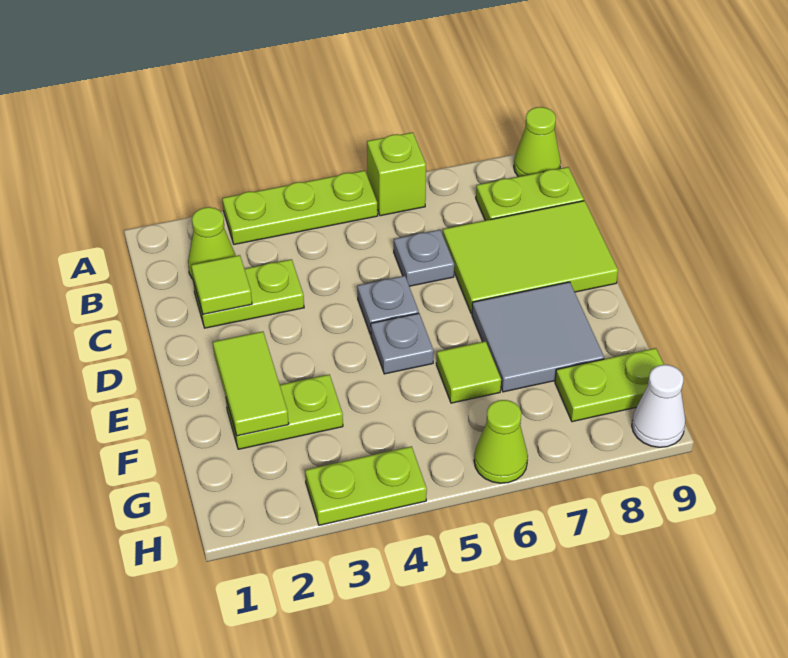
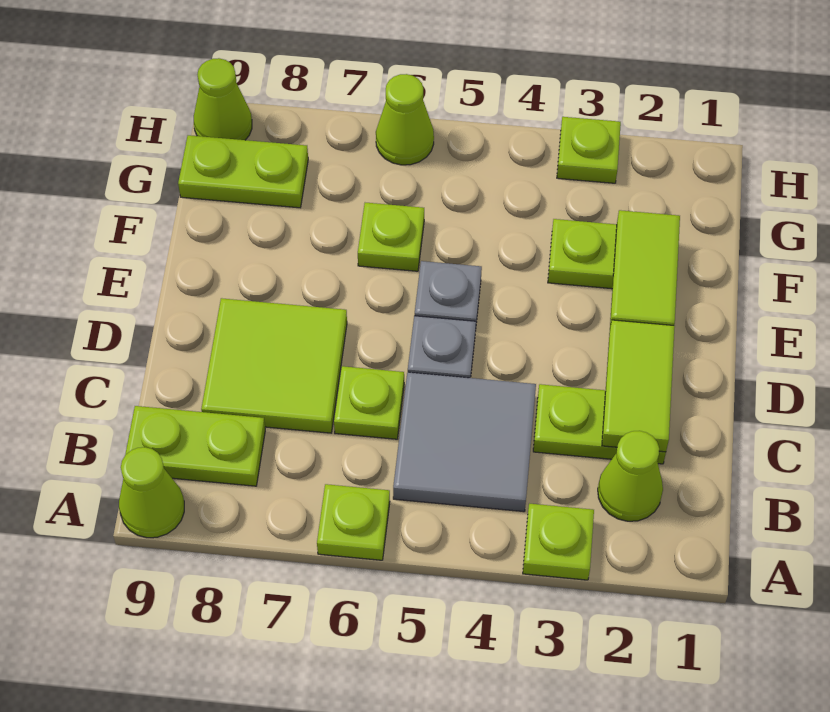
lime 1x3 plate [222,171,378,244] -> lime 1x1 plate [523,504,594,580]
lime 1x1 brick [367,132,426,216] -> lime 1x1 plate [317,484,390,560]
lime 1x1 tile [191,255,252,314] -> lime 1x2 tile [602,320,675,452]
grey 1x1 plate [394,230,454,286] -> lime 1x1 plate [334,366,404,439]
lime 2x3 tile [443,201,618,314] -> lime 2x2 tile [201,298,347,433]
grey 2x2 tile [472,282,604,392] -> grey 2x2 tile moved to [393,372,536,512]
lime 1x1 tile [436,341,501,403] -> lime 1x1 plate [358,203,424,271]
lime 1x2 plate [305,446,427,525] -> lime 1x1 plate [557,117,621,183]
white 1x1 cone [632,365,685,447] -> lime 1x1 cone [194,58,252,140]

